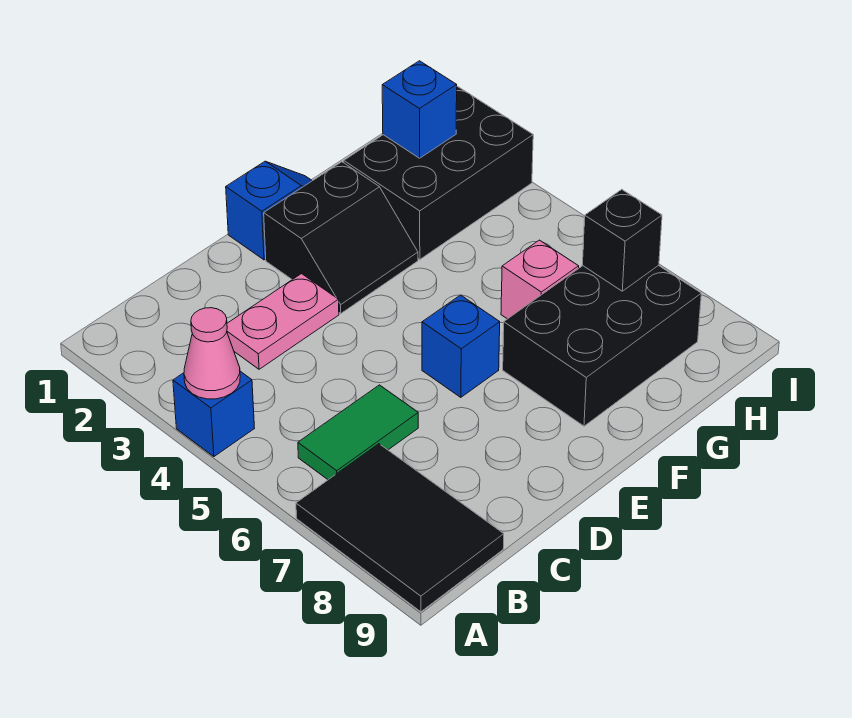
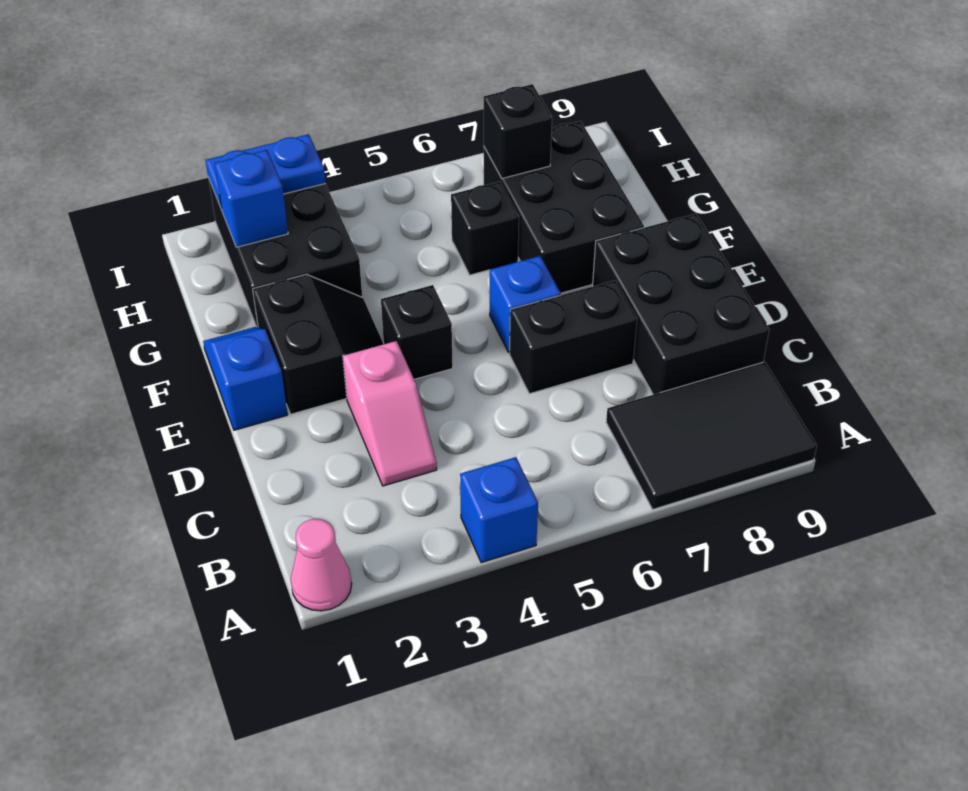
pink 1x1 cone [184,308,240,399] -> pink 1x1 cone moved to [291,519,352,611]
green 1x2 tile [298,385,418,480] -> none
pink 1x2 plate [227,274,339,369] -> pink 1x2 slope [343,341,437,486]
none -> black 2x3 brick [593,214,769,395]
none -> black 1x2 brick [510,281,637,394]
none -> black 1x1 brick [381,285,453,379]
pink 1x1 brick [501,240,579,319] -> black 1x1 brick [451,182,519,275]
none -> blue 1x2 plate [206,134,326,210]

